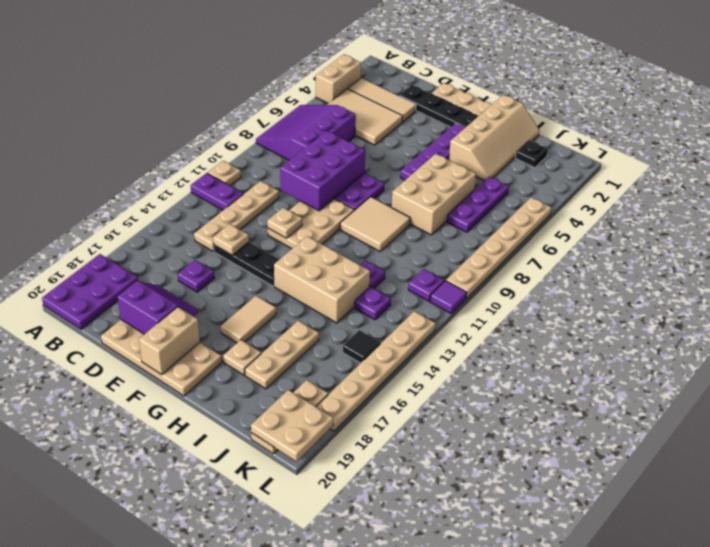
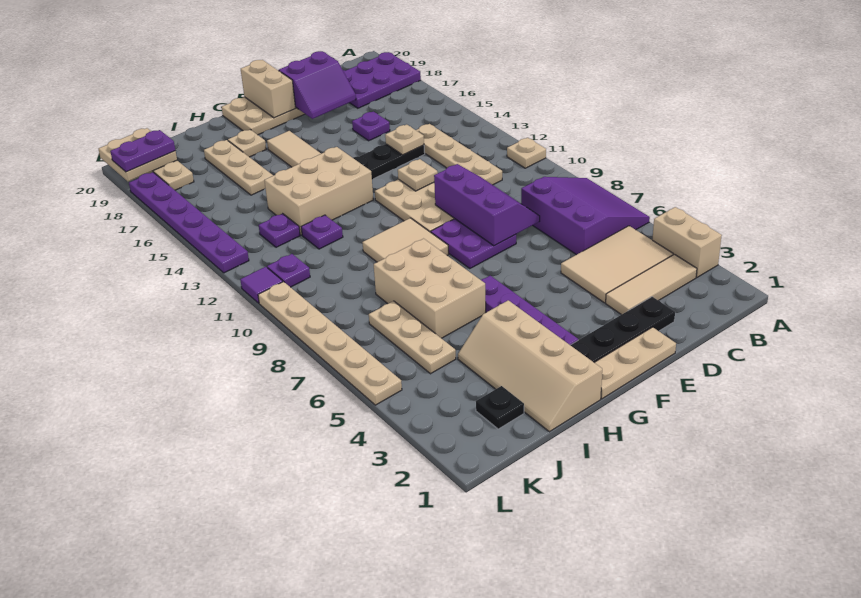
purple 1x2 plate [191,173,243,210] -> purple 1x2 plate moved to [110,130,175,172]
purple 2x3 plate [42,254,138,329] -> purple 2x3 plate turned to [343,52,421,108]
purple 2x3 brick [280,131,365,211] -> purple 2x3 slope [434,164,540,246]
purple 1x3 plate [447,177,509,232] -> tan 1x3 plate [369,301,456,374]
black 1x1 tile [343,330,380,363] -> none
tan 1x6 plate [316,311,436,431] -> purple 1x6 plate [129,172,249,273]

